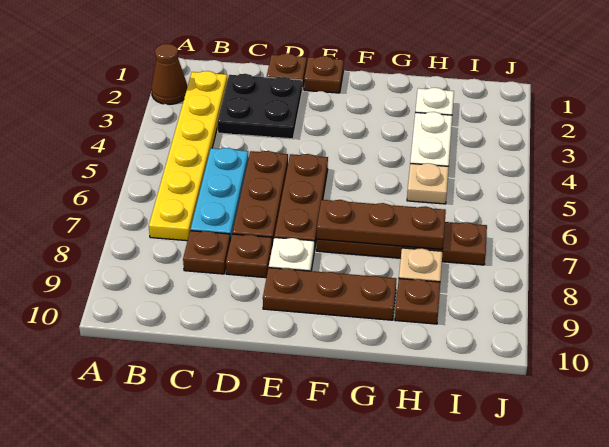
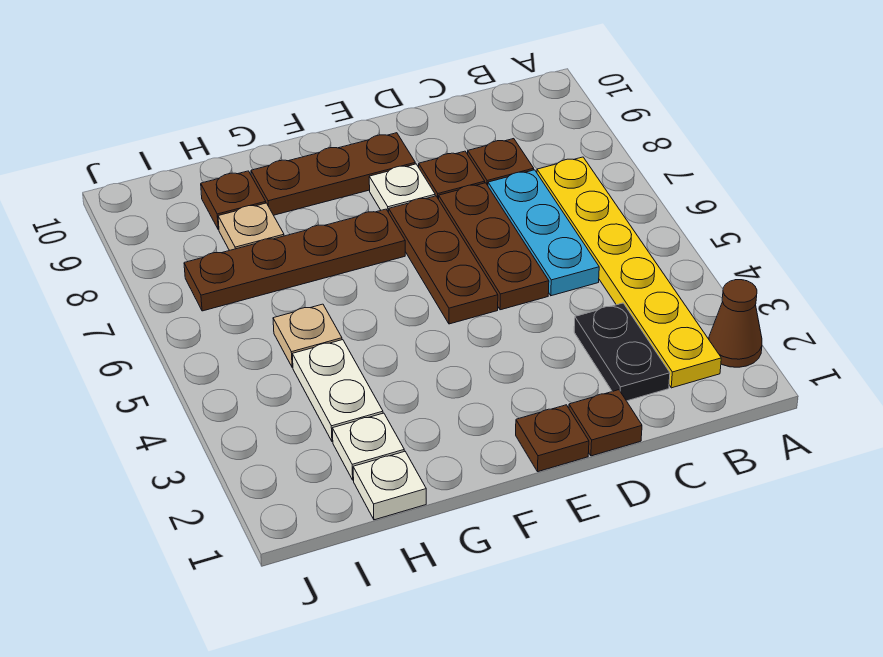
black 2x2 plate [217,74,302,139] -> black 1x2 plate [574,303,670,401]
brown 1x3 plate [317,200,446,249] -> none
none -> white 1x1 plate [353,451,426,520]

